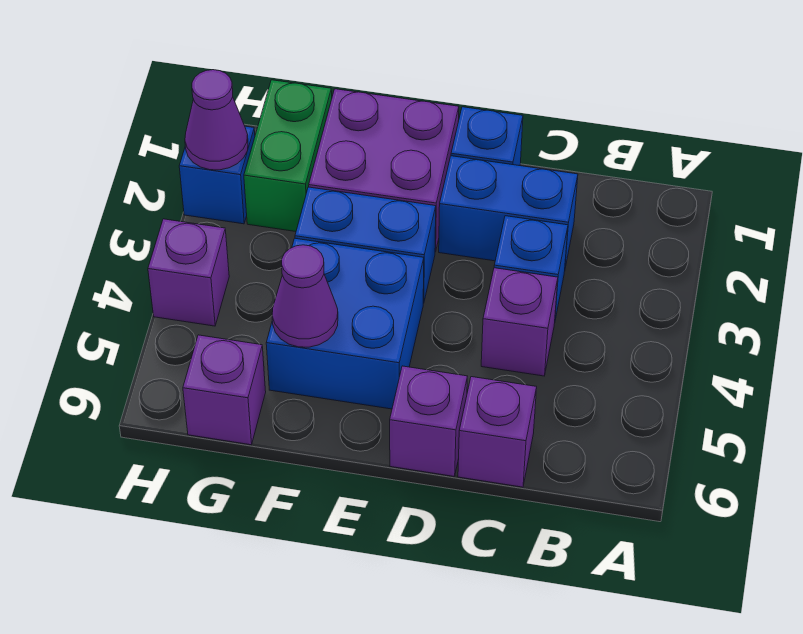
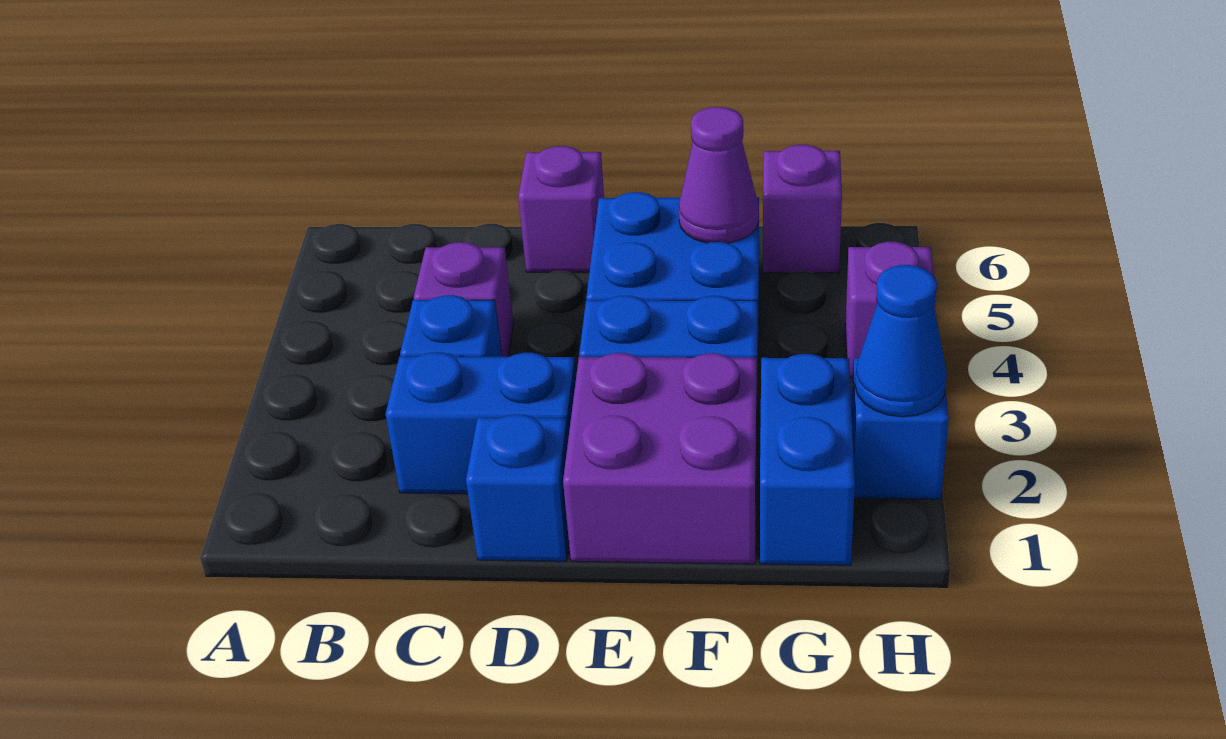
purple 1x1 brick [458,377,537,487] -> none
green 1x2 brick [244,80,332,232] -> blue 1x2 brick [760,354,855,565]
purple 1x1 cone [185,70,248,170] -> blue 1x1 cone [855,265,947,417]

